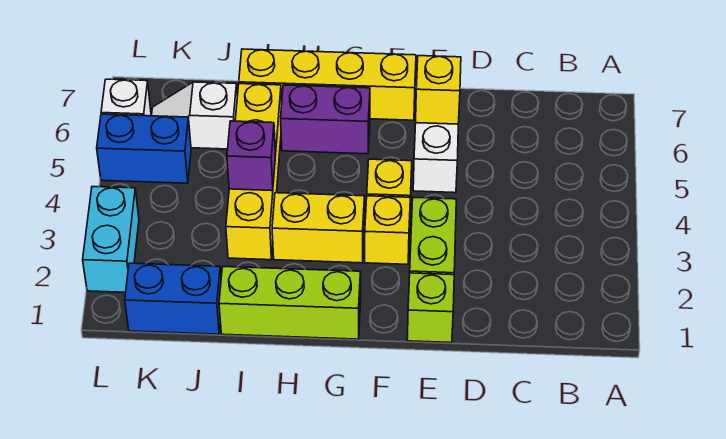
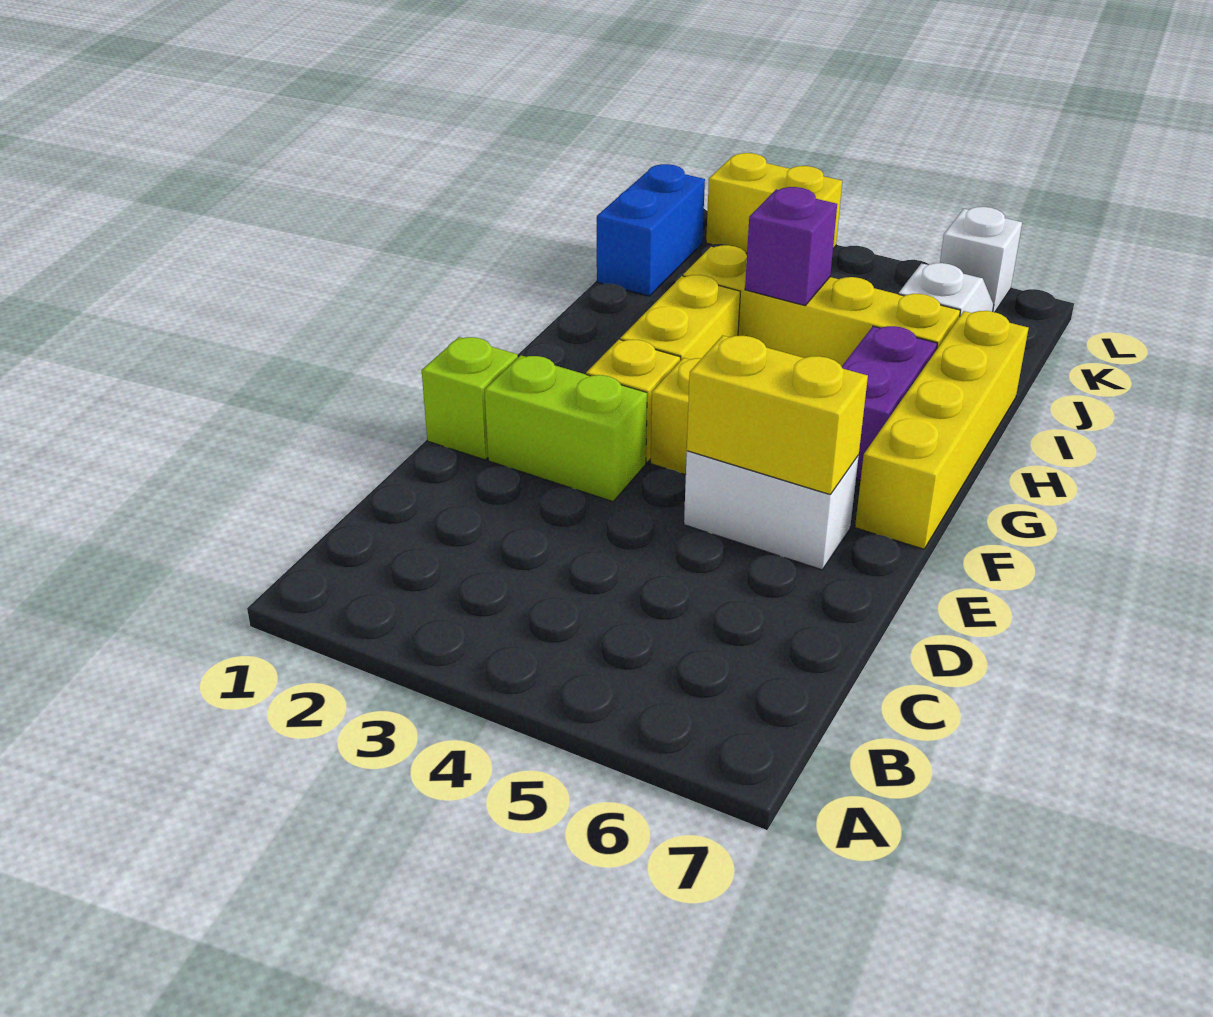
yellow 1x1 brick [416,56,461,124] -> yellow 1x2 brick [687,335,868,494]
lime 1x3 brick [219,267,361,339] -> none
blue 1x2 brick [97,114,191,183] -> none
cyan 1x2 brick [83,186,139,292] -> yellow 1x2 brick [706,153,842,253]

